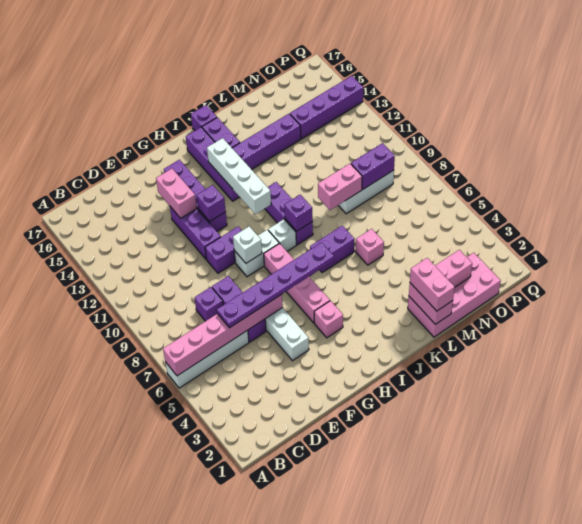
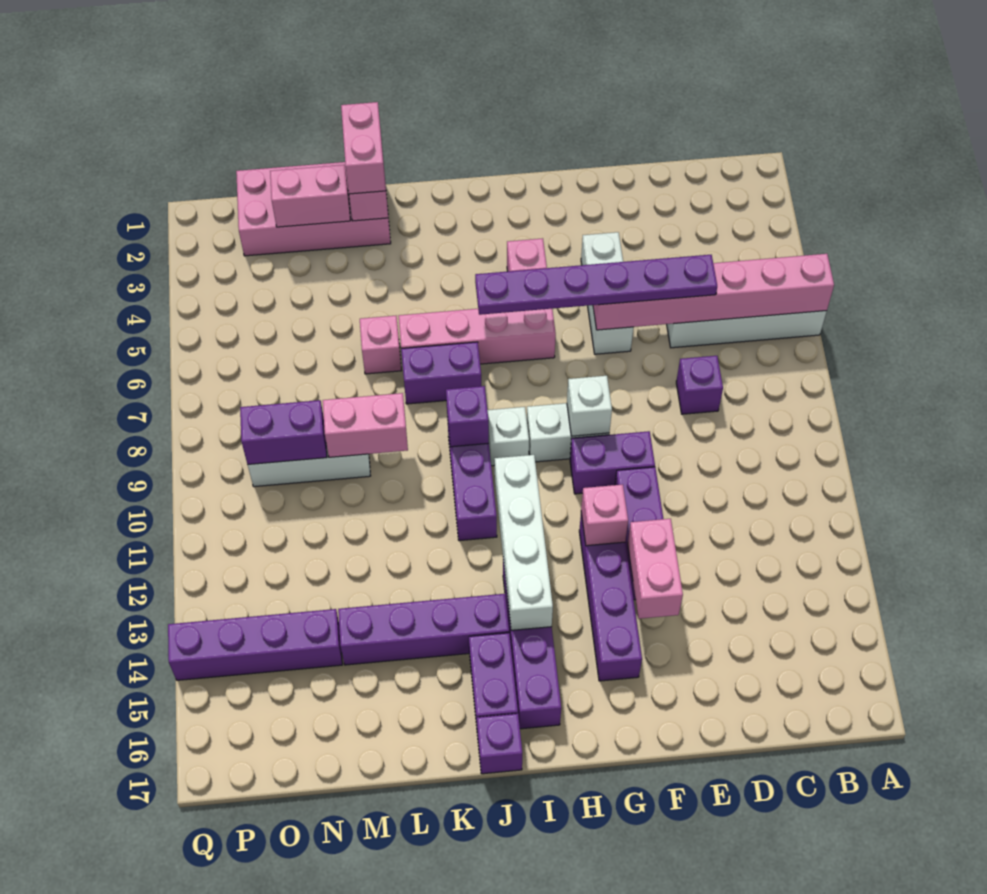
purple 1x3 brick [212,276,266,342] -> none
purple 1x1 brick [197,185,226,222] -> pink 1x1 brick [581,484,628,546]
pink 1x4 brick [264,244,330,323] -> pink 1x4 brick turned to [399,309,556,364]

